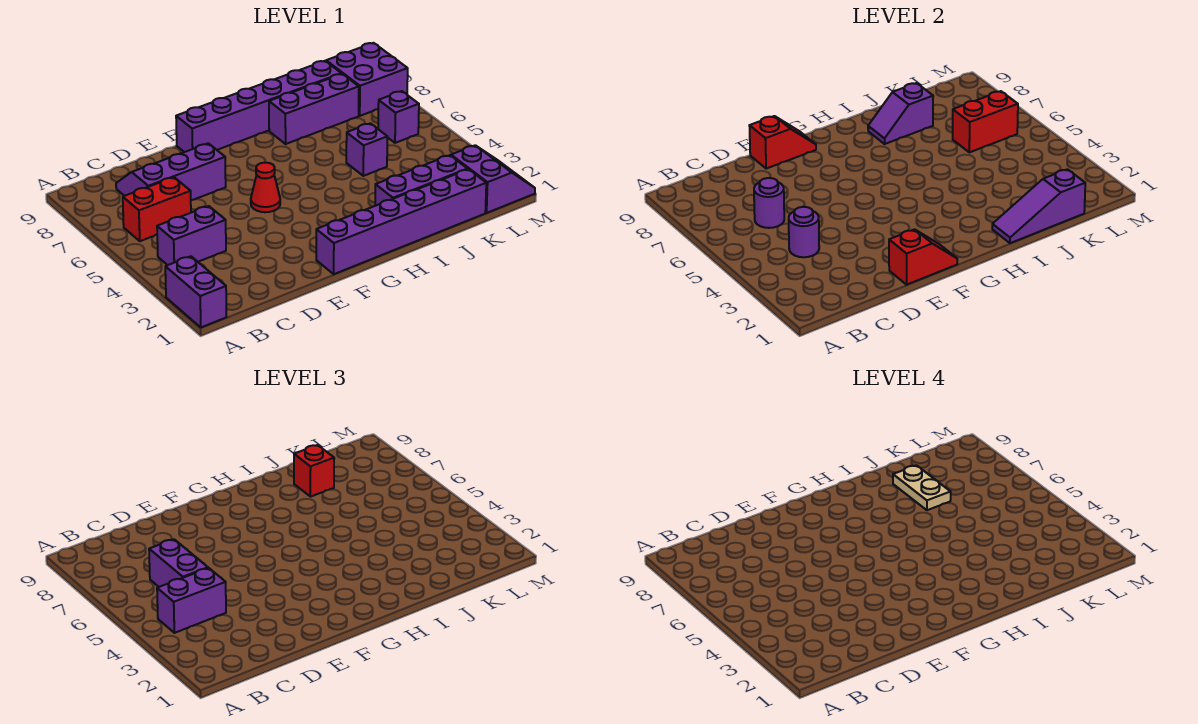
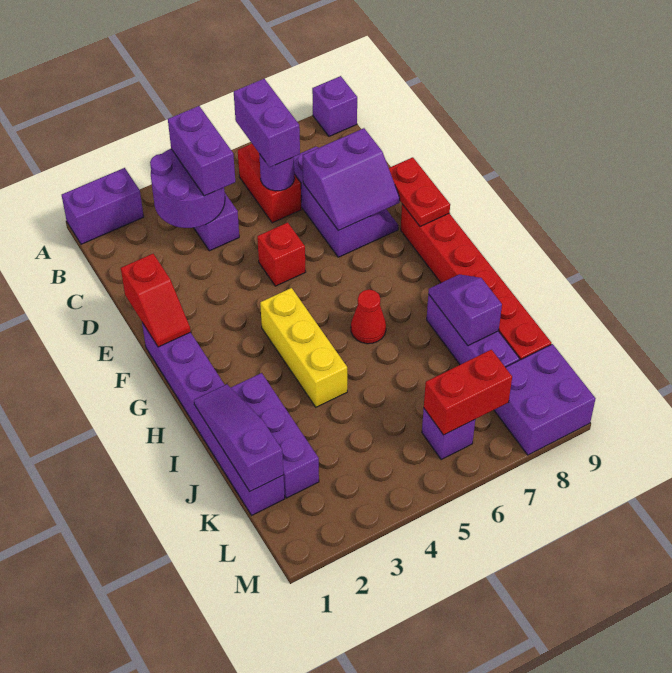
purple 1x1 round brick [789,207,819,257] -> purple 2x2 round brick [150,149,225,228]
purple 1x2 brick [149,539,208,587] -> purple 1x2 brick turned to [234,79,300,167]
red 1x2 slope [749,116,816,169] -> red 1x2 plate [389,157,450,227]
red 1x1 cone [251,163,280,212] -> red 1x1 cone moved to [351,290,386,344]
purple 1x6 brick [176,61,341,152] -> red 1x6 brick [401,204,552,360]
none -> yellow 1x3 brick [260,288,347,407]
purple 1x1 brick [346,123,387,176] -> purple 1x1 brick moved to [312,76,357,136]
tan 1x2 plate [893,465,951,510] -> none
red 1x1 brick [294,445,334,497] -> red 1x1 brick moved to [257,222,306,286]
red 1x2 brick [953,91,1018,152] -> red 1x2 brick turned to [424,350,512,435]
purple 2x2 slope [451,145,535,213] -> purple 2x2 slope moved to [303,128,400,231]

